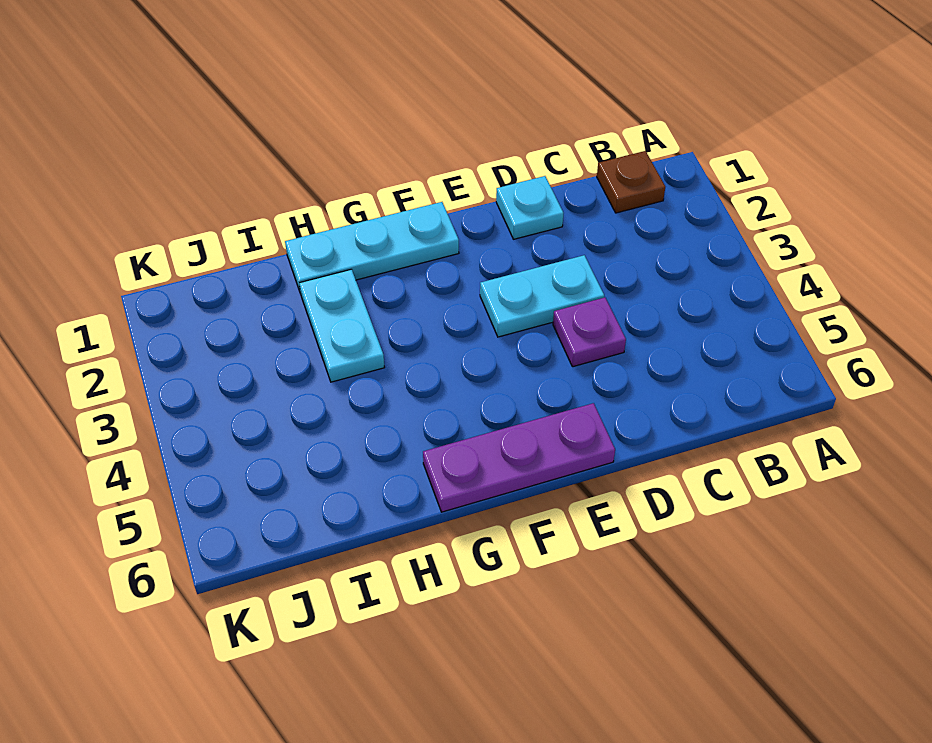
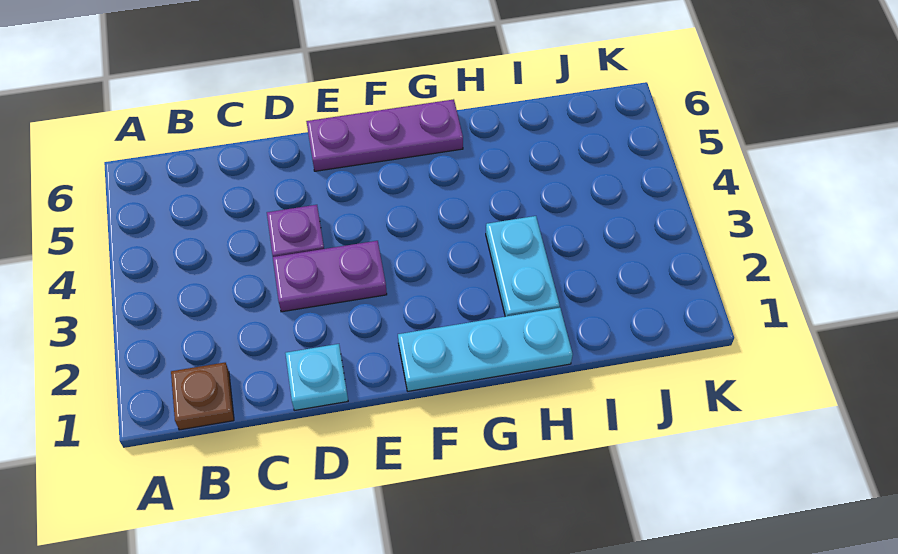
cyan 1x2 plate [480,255,604,337] -> purple 1x2 plate [273,241,387,312]

